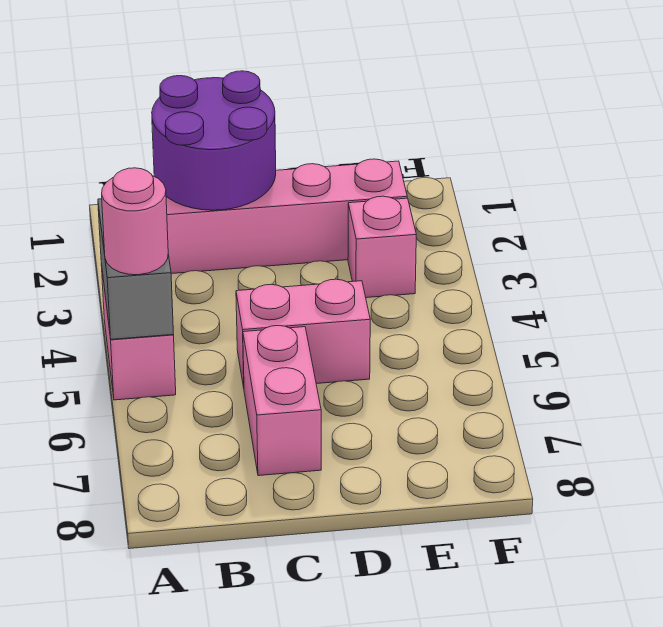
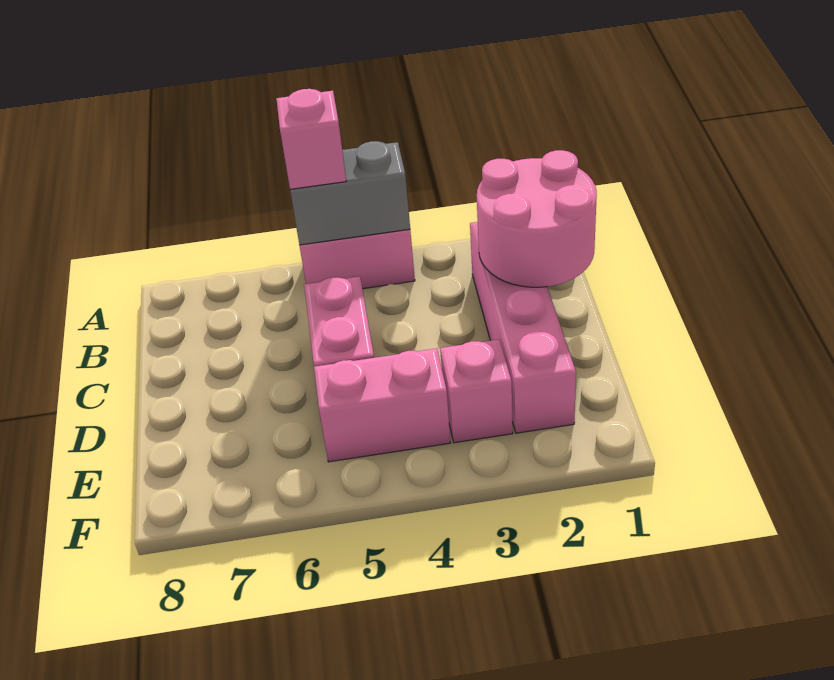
pink 1x1 round brick [102,168,168,275] -> pink 1x1 brick [276,89,346,189]
purple 2x2 round brick [152,71,276,210] -> pink 2x2 round brick [477,150,597,287]
pink 1x2 brick [243,325,321,476] -> pink 1x2 brick moved to [314,349,450,462]

